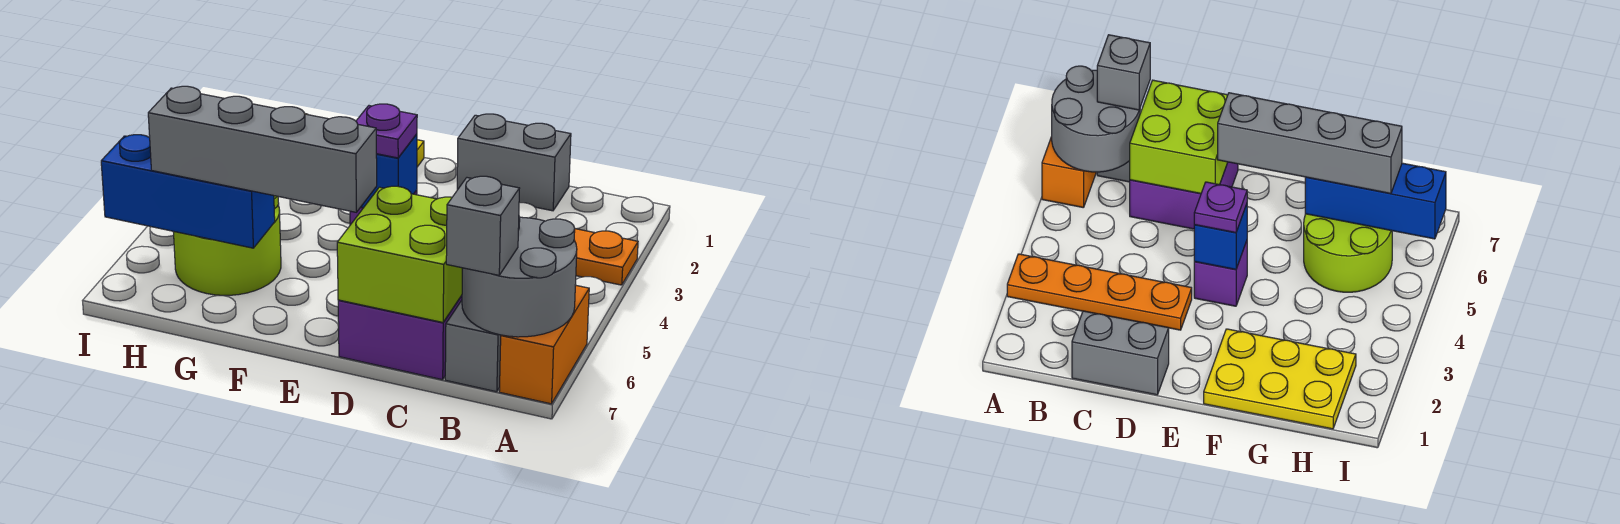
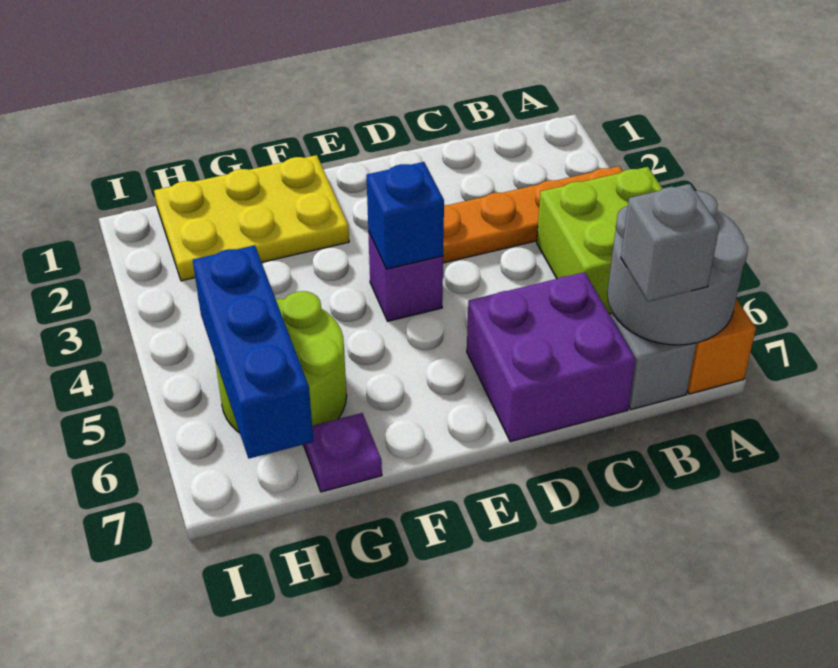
grey 1x2 brick [457,114,571,211] -> none
lime 2x2 brick [337,186,463,322] -> lime 2x2 brick moved to [537,167,663,314]
purple 1x1 plate [356,104,417,158] -> purple 1x1 plate moved to [304,413,382,492]
grey 1x4 brick [148,86,377,212] -> none
blue 1x3 brick [101,135,275,248] -> blue 1x3 brick turned to [193,245,313,458]

